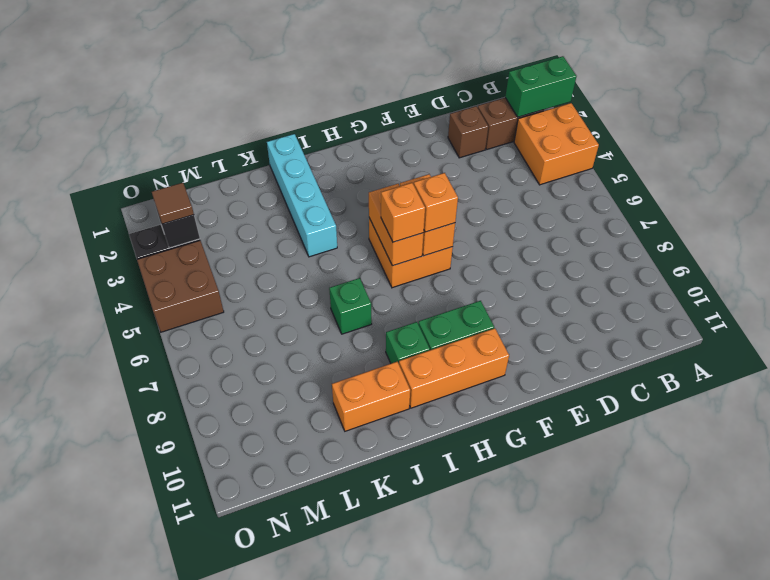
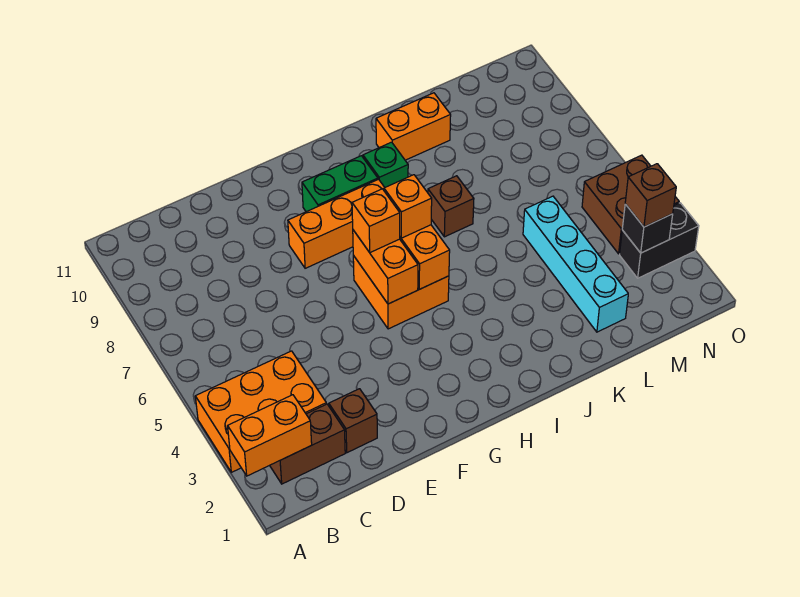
green 1x2 brick [505,56,577,117] -> orange 1x2 brick [228,395,312,476]
orange 2x2 brick [514,103,599,185] -> orange 2x3 brick [195,351,326,472]
orange 1x3 brick [399,328,509,408] -> orange 1x3 brick moved to [288,179,385,268]
cyan 1x4 brick [267,134,337,257] -> cyan 1x4 brick moved to [523,196,628,332]
green 1x1 brick [329,278,372,334] -> brown 1x1 brick [428,176,474,237]
brown 1x1 tile [152,183,194,224] -> brown 1x1 brick [625,164,676,227]

